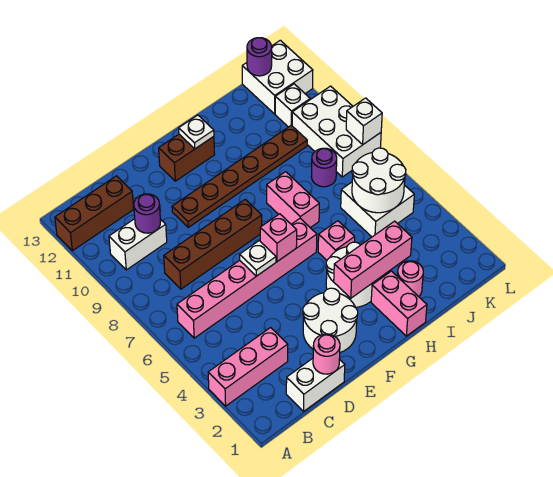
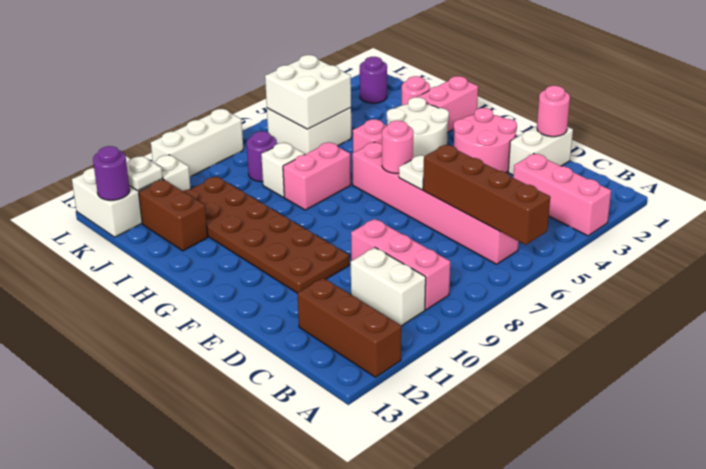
white 1x2 brick [286,358,345,411] -> white 1x2 brick turned to [508,126,573,175]
brown 1x4 brick [164,199,262,289] -> brown 1x4 brick moved to [423,145,550,245]
purple 1x1 round brick [134,194,161,233] -> purple 1x1 round brick moved to [360,57,387,103]
white 2x2 round brick [303,288,358,353] -> pink 2x2 round brick [453,108,517,173]
brown 1x6 plate [172,125,307,227] -> brown 2x6 plate [183,176,349,293]
pink 1x1 brick [260,214,297,262] -> pink 1x1 round brick [382,121,413,173]
brown 1x2 brick [159,134,215,181] -> brown 1x2 brick moved to [139,180,208,251]
pink 1x3 brick [334,221,412,298] -> pink 1x3 brick moved to [351,219,450,310]
white 1x1 plate [179,115,214,149] -> white 1x1 plate moved to [126,156,163,191]
white 2x2 round brick [352,148,406,213] -> white 2x2 brick [265,55,351,129]
white 2x3 brick [292,86,381,177] -> white 1x3 brick [151,109,243,177]
white 1x1 brick [346,98,382,144] -> white 1x1 brick moved to [261,143,305,197]

